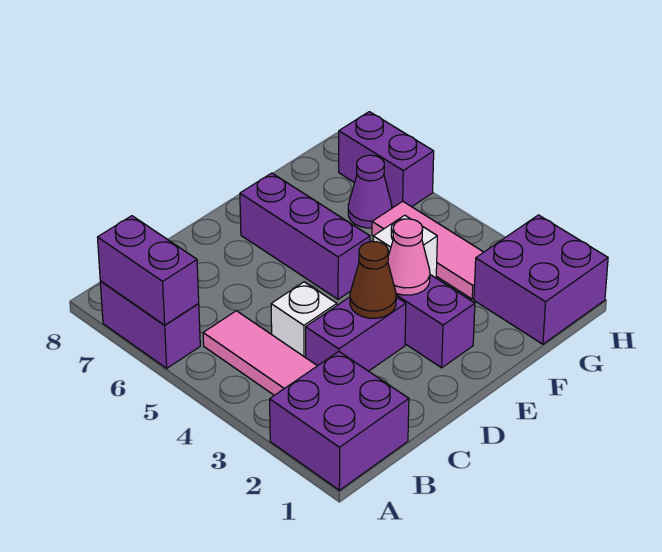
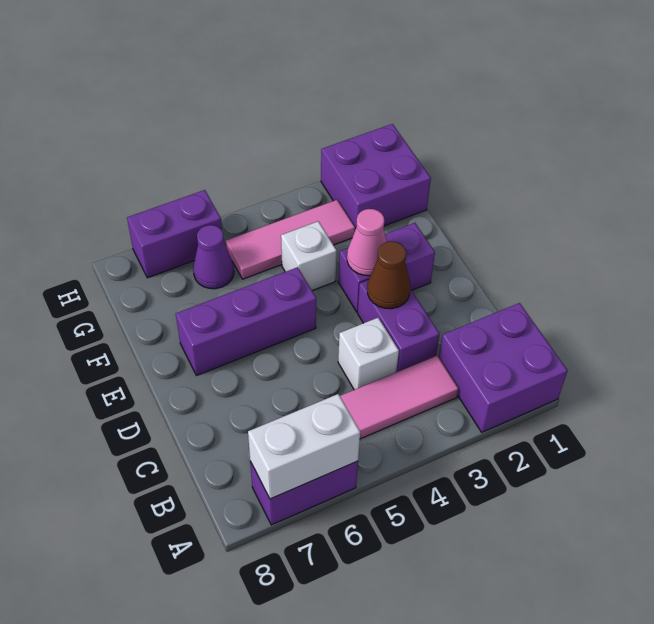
purple 1x2 brick [97,216,199,325] -> white 1x2 brick [248,394,360,499]

